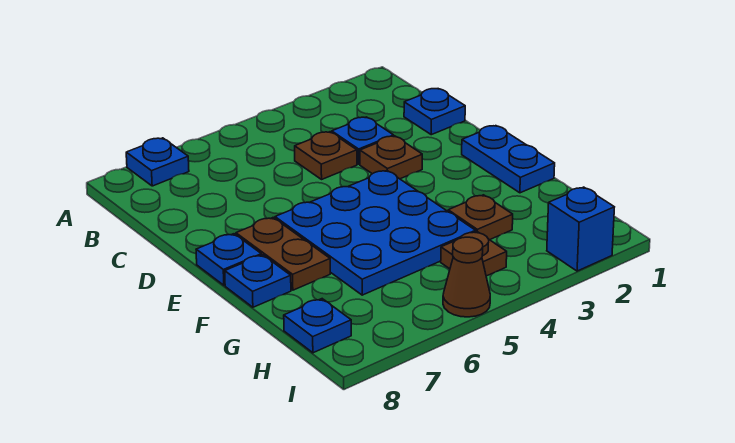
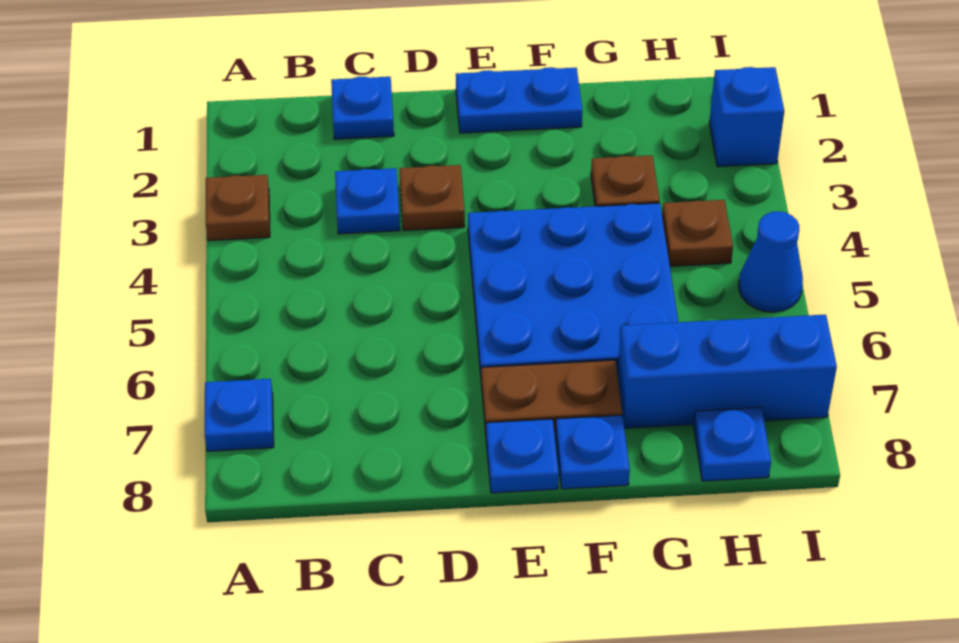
brown 1x1 plate [295,132,357,179] -> brown 1x1 plate moved to [206,175,270,241]
none -> blue 1x3 brick [617,315,837,428]
brown 1x1 cone [443,237,490,317] -> blue 1x1 cone [739,211,803,312]

